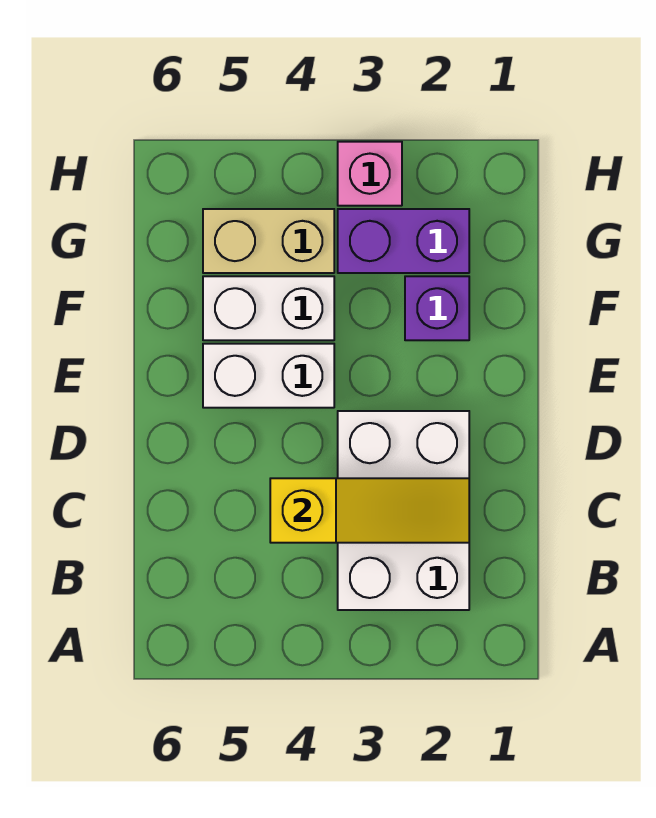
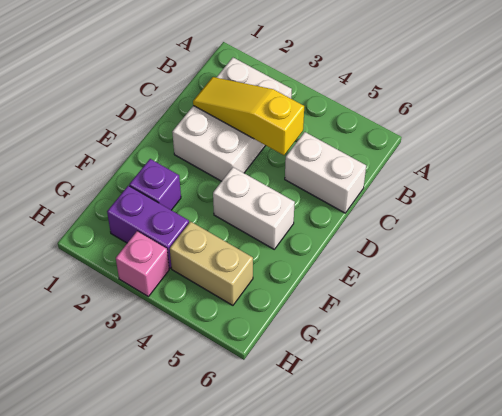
white 1x2 brick [203,276,334,340] -> white 1x2 brick moved to [285,132,366,213]

